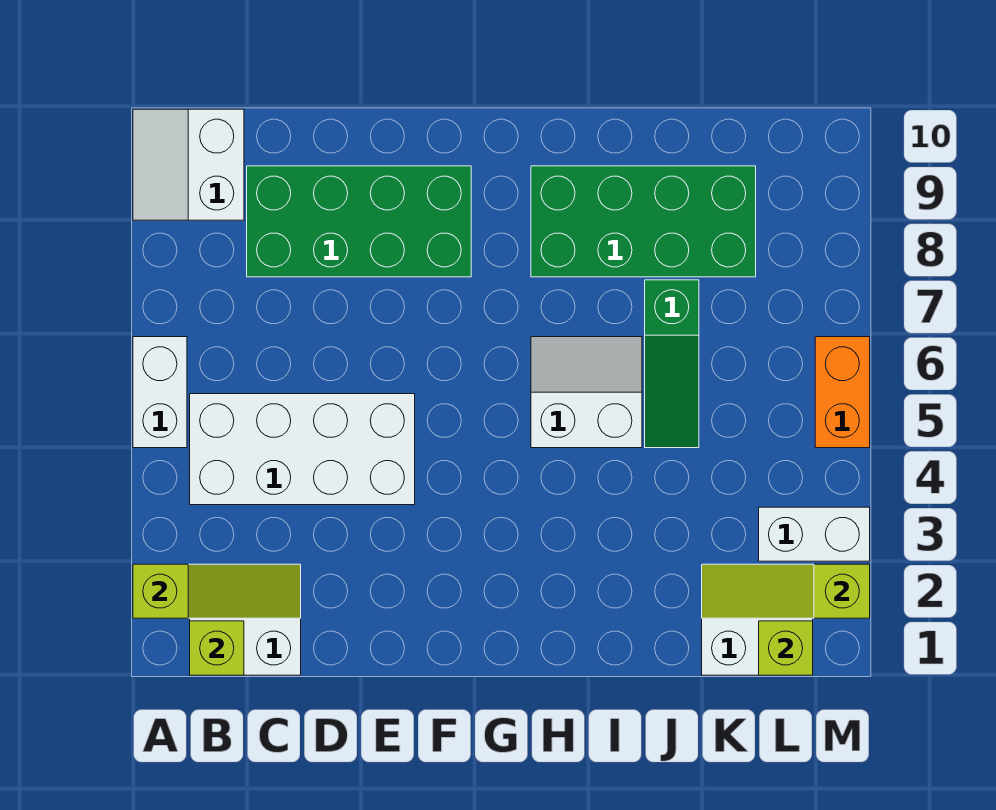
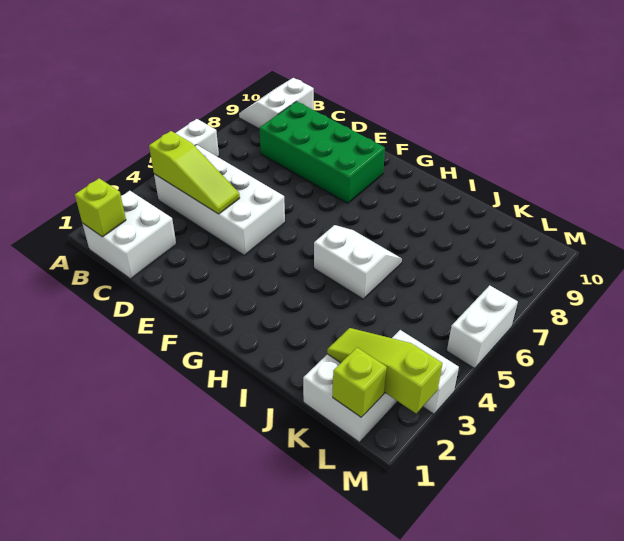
lime 1x3 slope [133,564,301,618] -> lime 1x3 slope moved to [149,131,240,214]
green 2x4 brick [531,166,756,277] -> none
green 1x3 slope [645,280,699,448] -> none
orange 1x2 brick [815,337,870,448] -> white 1x2 brick [447,285,518,368]

